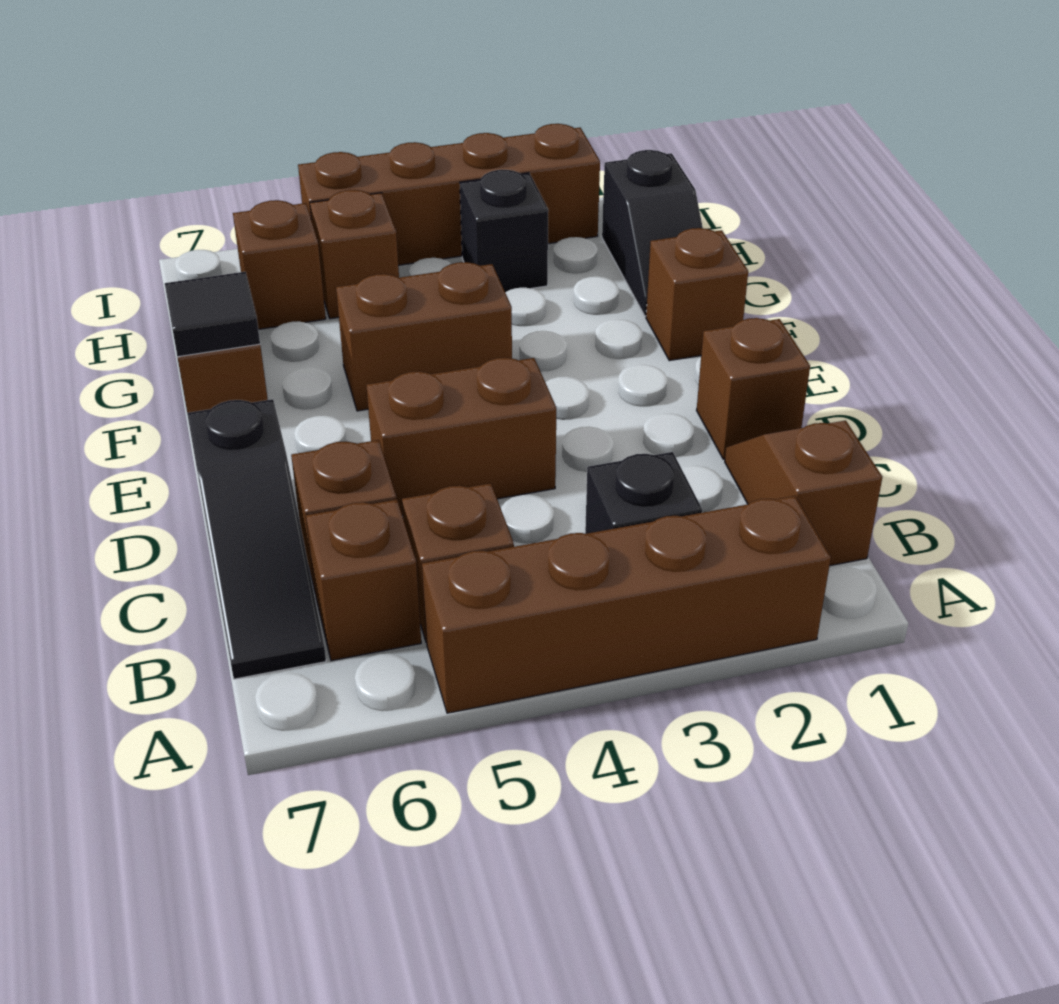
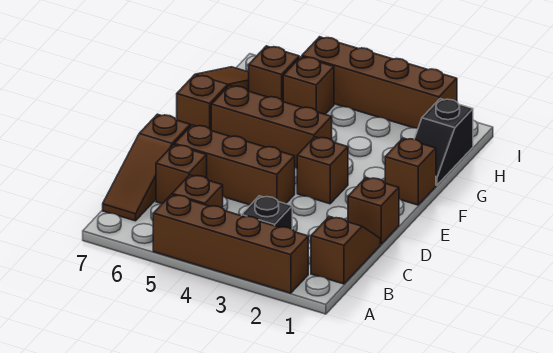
brown 1x1 brick [306,500,421,661] -> brown 1x1 brick moved to [297,137,348,204]
black 1x3 slope [187,399,326,679] -> brown 1x3 slope [103,114,190,221]
brown 1x2 brick [366,358,556,515] -> brown 1x3 brick [174,125,295,205]
brown 1x2 brick [336,262,512,411] -> brown 1x3 brick [211,85,332,168]
black 1x1 tile [165,272,260,357] -> none
black 1x1 brick [460,170,548,292] -> none

